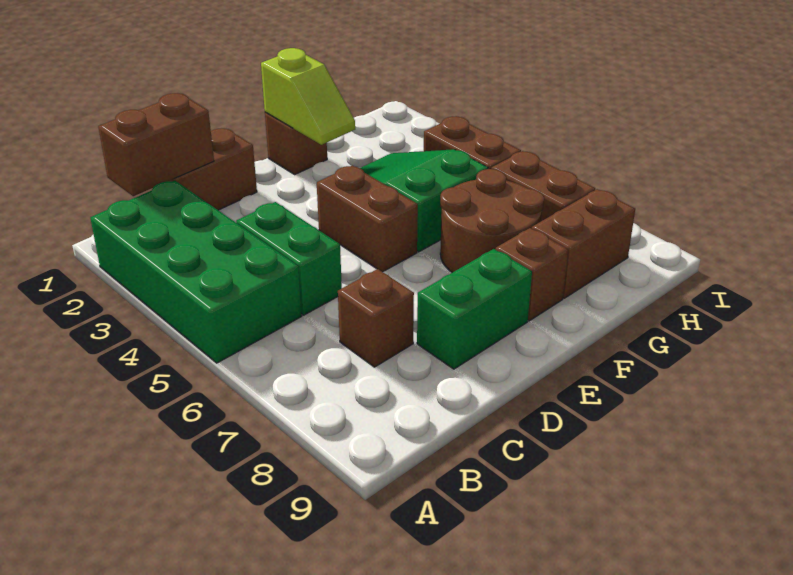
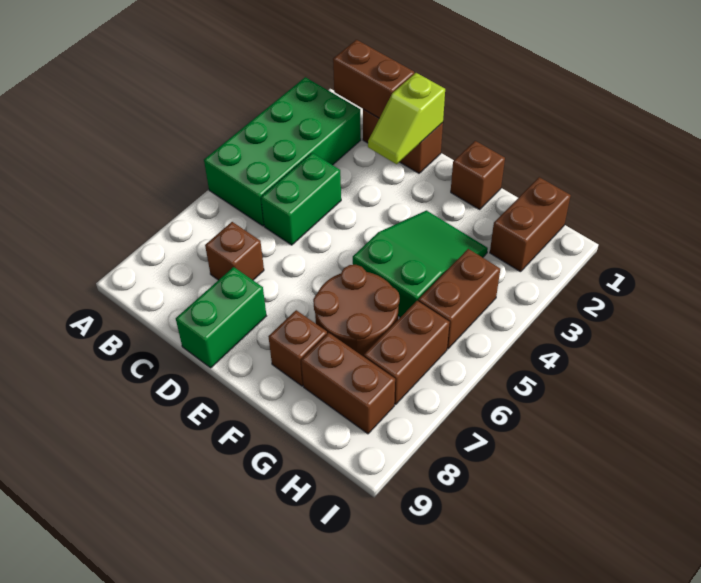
green 1x2 brick [417,249,532,369] -> green 1x2 brick turned to [176,267,266,368]
brown 1x2 brick [317,166,418,272] -> brown 1x2 brick moved to [490,177,571,272]
lime 1x2 slope [261,48,355,145] -> lime 1x2 slope moved to [368,73,445,164]

